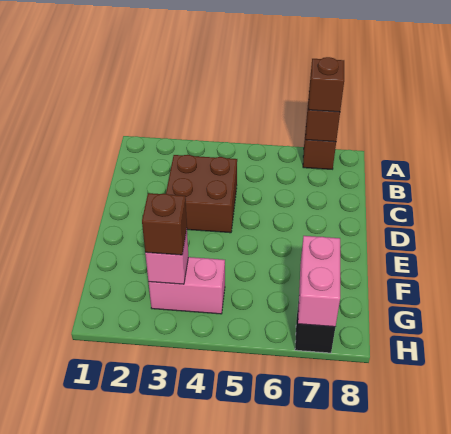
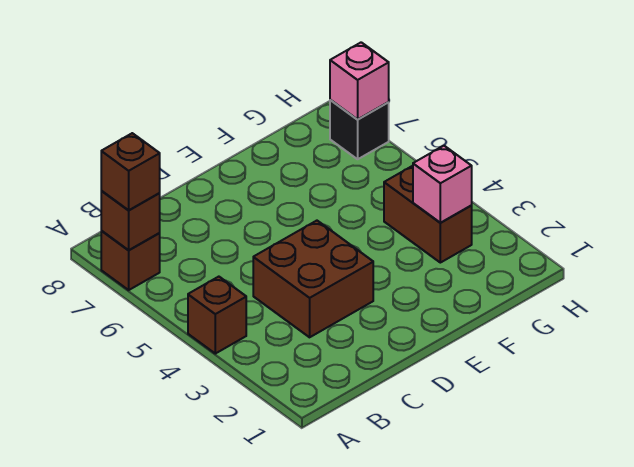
pink 1x2 brick [149,257,225,314] -> brown 1x2 brick [384,166,472,263]
brown 1x1 brick [142,193,187,255] -> brown 1x1 brick moved to [188,277,246,354]
pink 1x2 brick [298,236,340,327] -> pink 1x1 brick [330,42,389,120]

